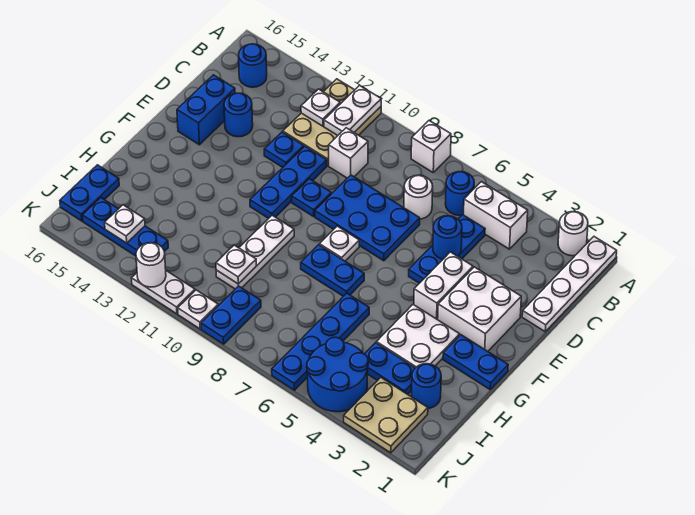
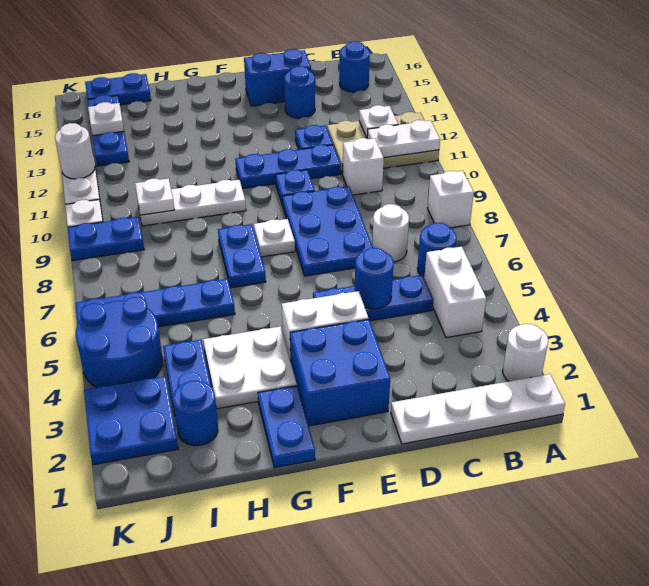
white 2x2 brick [438,267,521,351] -> blue 2x2 brick [290,319,390,426]
tan 2x2 plate [344,377,428,453] -> blue 2x2 plate [84,376,178,465]

